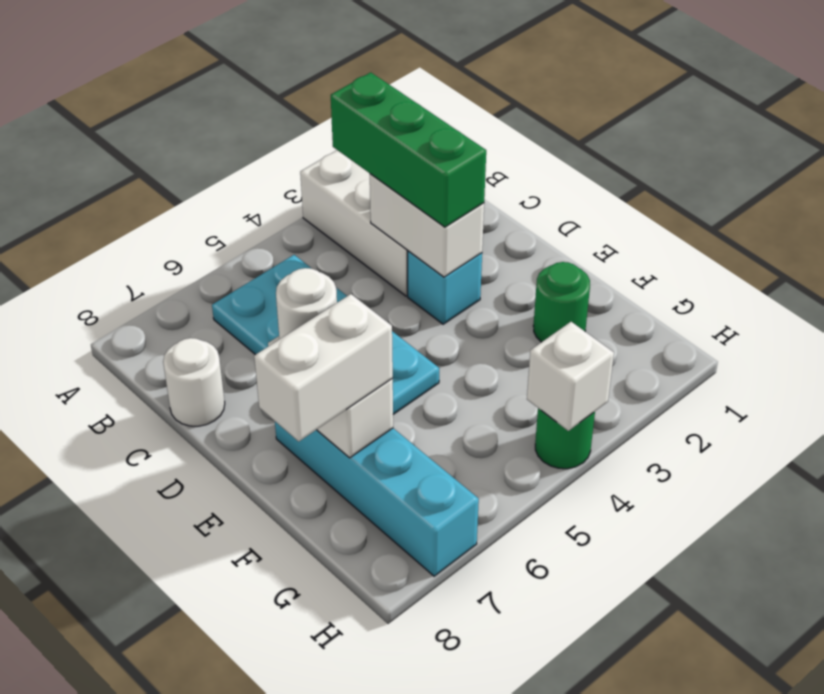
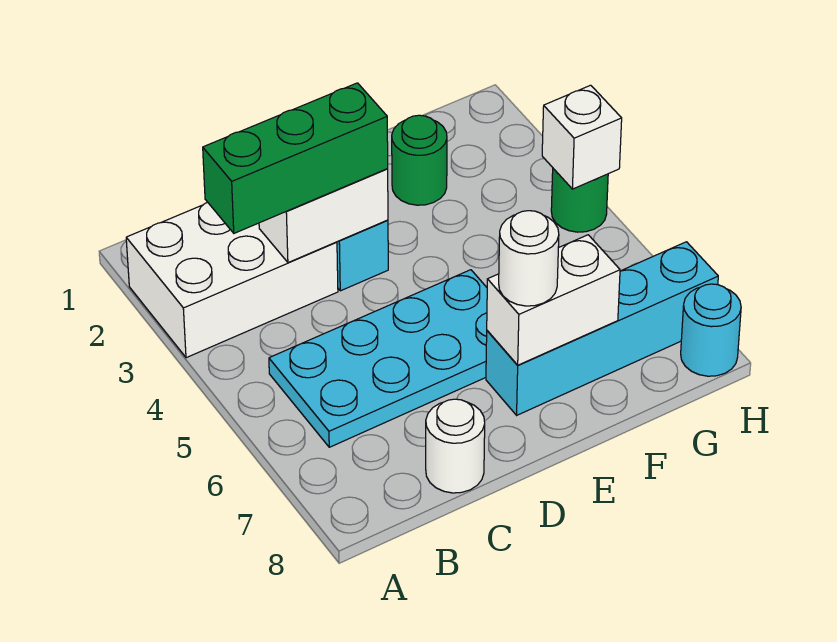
white 1x2 brick [254,294,393,441] -> none
none -> cyan 1x1 round brick [681,284,741,376]

